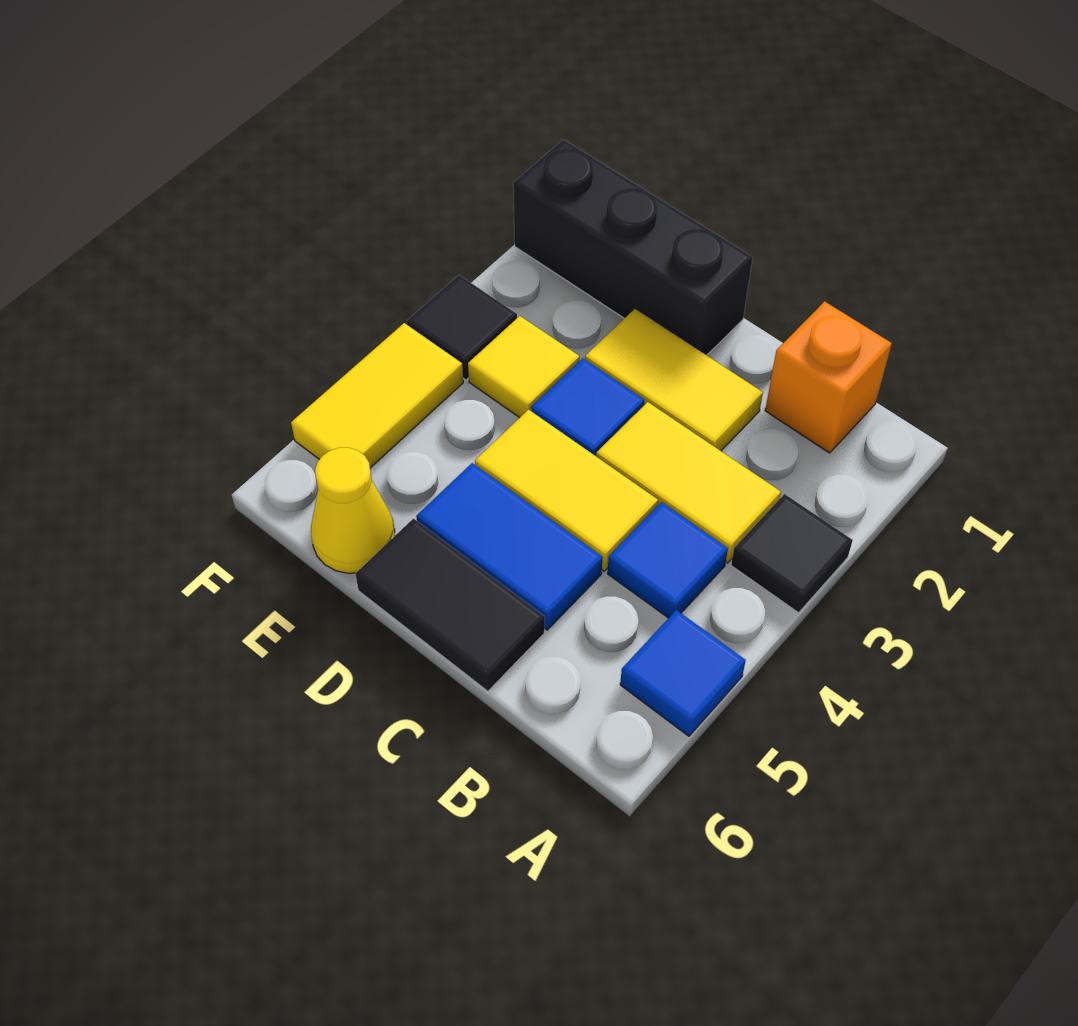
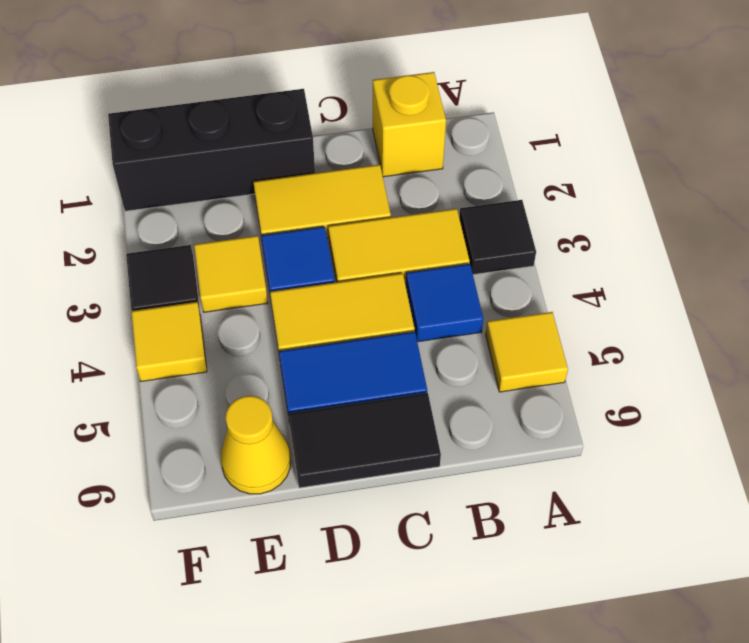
blue 1x1 tile [620,610,746,736] -> yellow 1x1 tile [486,312,568,392]
orange 1x1 brick [765,301,892,453] -> yellow 1x1 brick [373,72,446,177]
yellow 1x2 tile [291,323,463,468] -> yellow 1x1 tile [131,302,207,381]

